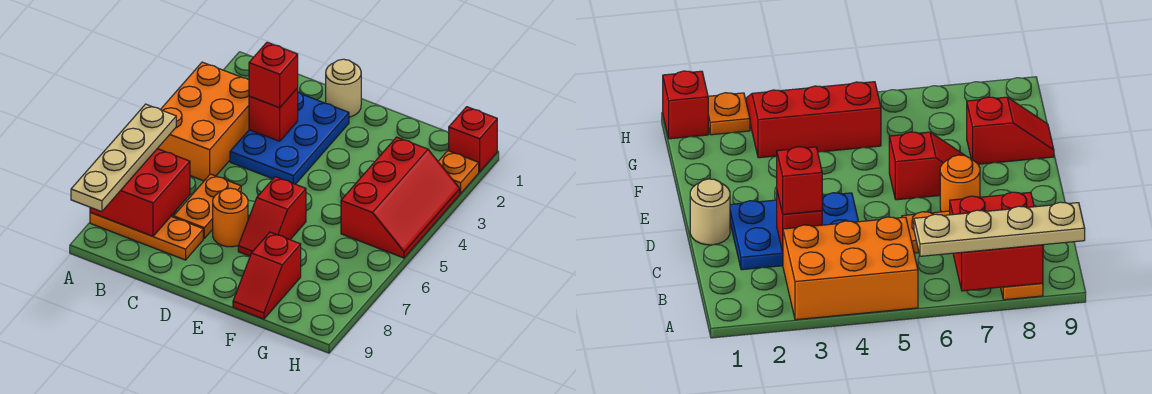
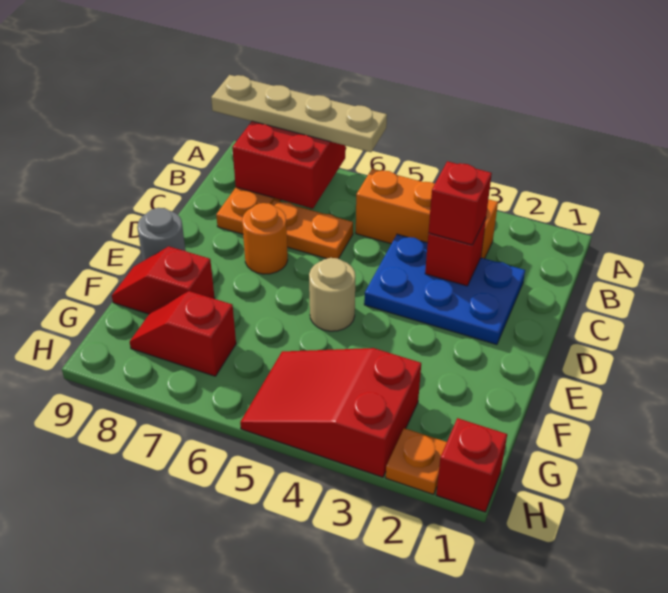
orange 2x3 brick [157,62,249,181] -> orange 1x3 brick [356,169,498,259]
tan 1x1 round brick [326,59,361,117] -> tan 1x1 round brick moved to [309,258,355,331]
red 1x2 slope [238,177,306,256] -> red 1x2 slope moved to [130,291,236,376]
none -> grey 1x1 round brick [137,208,186,261]
red 2x3 slope [341,137,460,258] -> red 2x3 slope turned to [240,348,421,477]

